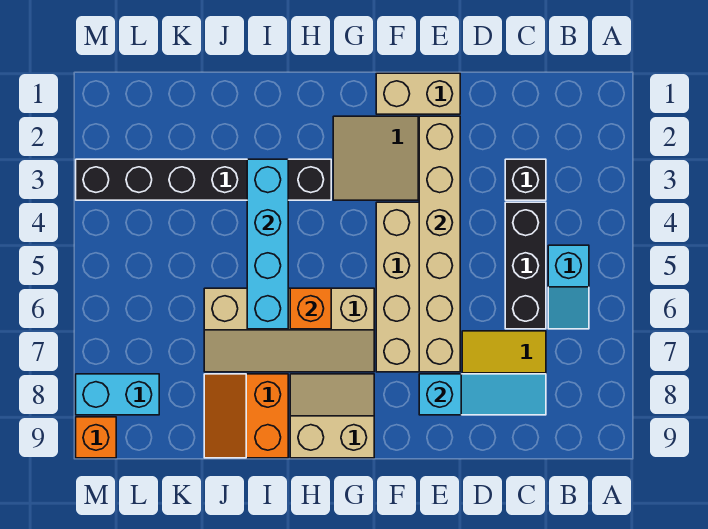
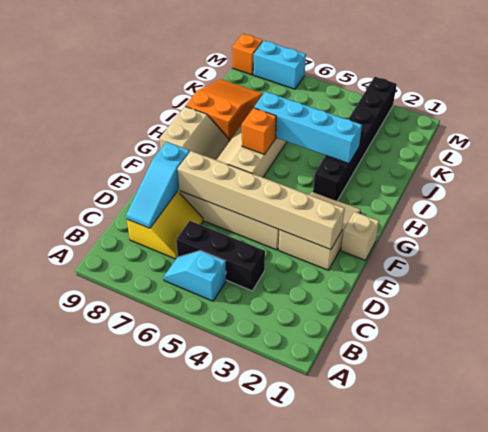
black 1x1 brick [505,159,546,200] -> none
tan 1x2 brick [376,73,460,114] -> tan 1x1 brick [341,212,379,260]
orange 2x2 slope [204,374,288,458] -> orange 2x3 slope [186,79,263,141]
cyan 1x2 brick [76,374,159,415] -> cyan 1x2 brick turned to [253,41,306,89]

